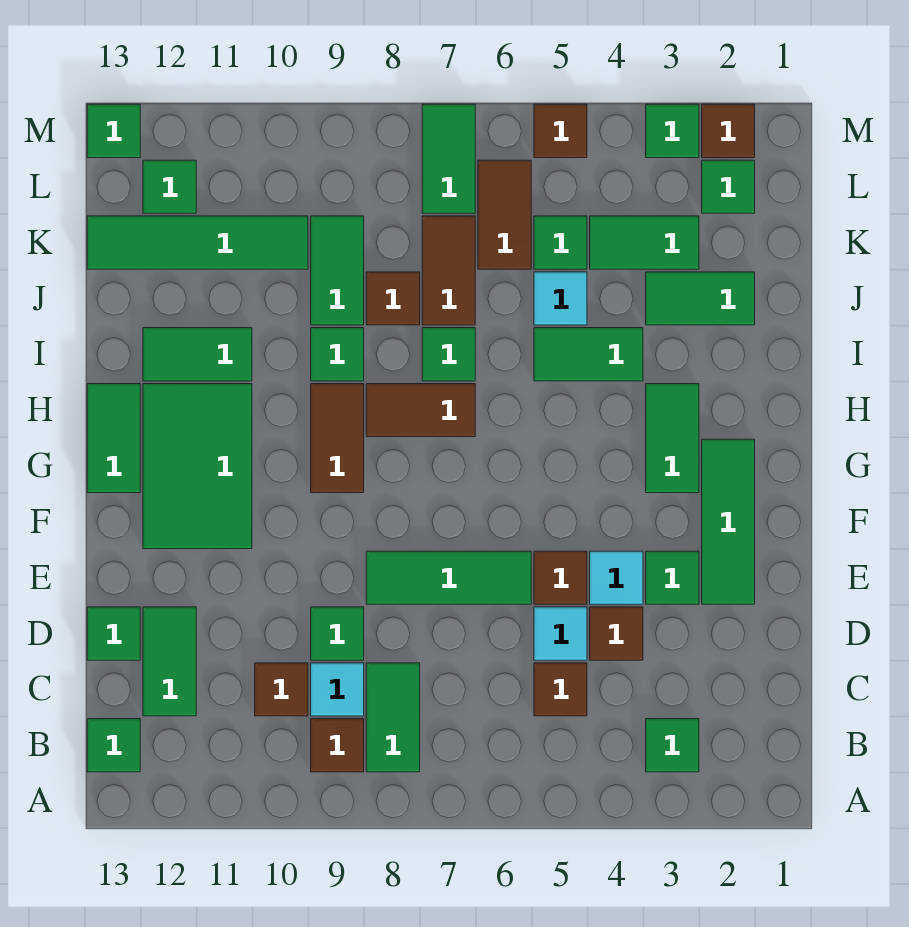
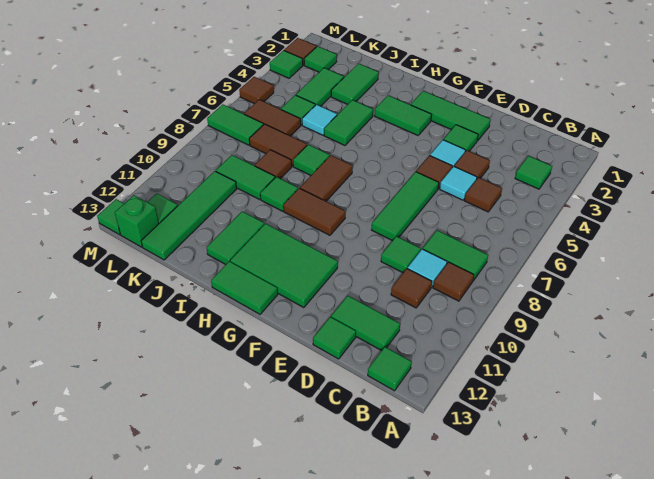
none -> green 1x1 brick [115,195,159,247]

